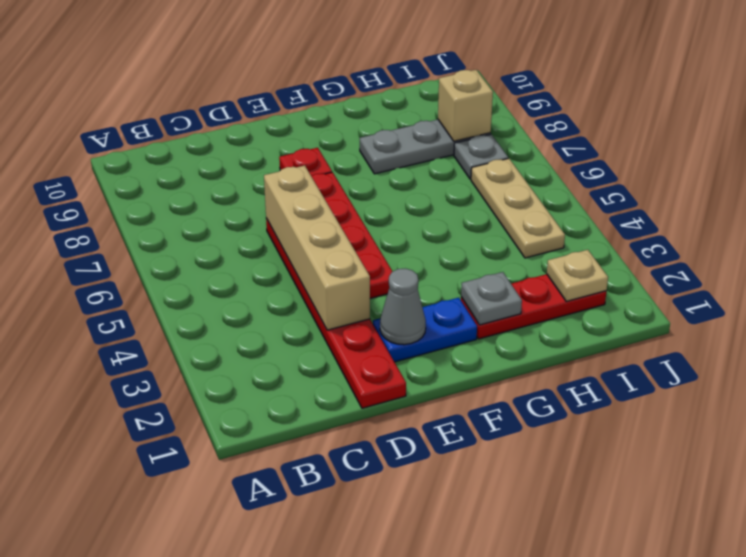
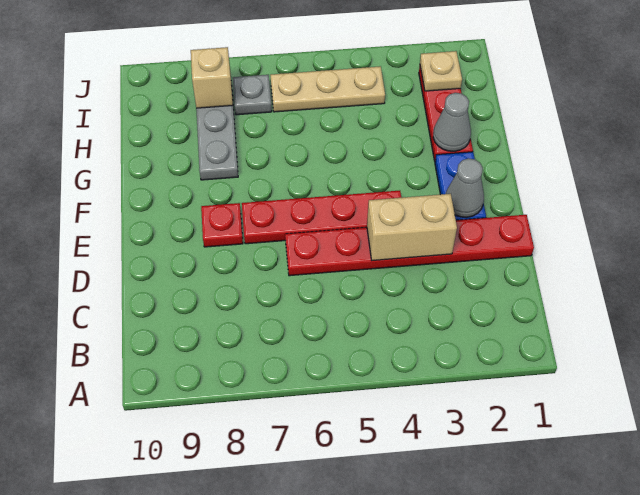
tan 1x4 brick [264,165,370,330] -> tan 1x2 brick [367,194,457,261]
grey 1x1 plate [461,272,522,325] -> grey 1x1 cone [433,93,471,151]

